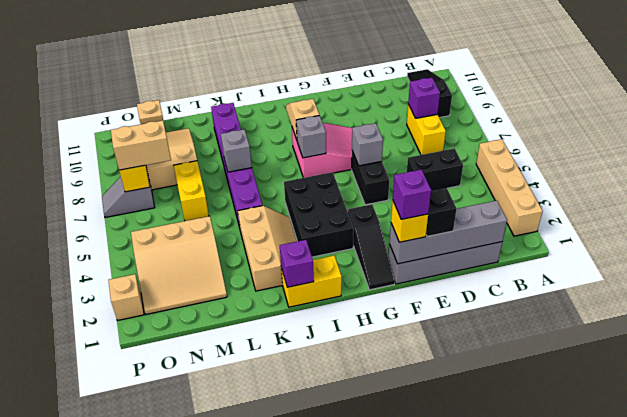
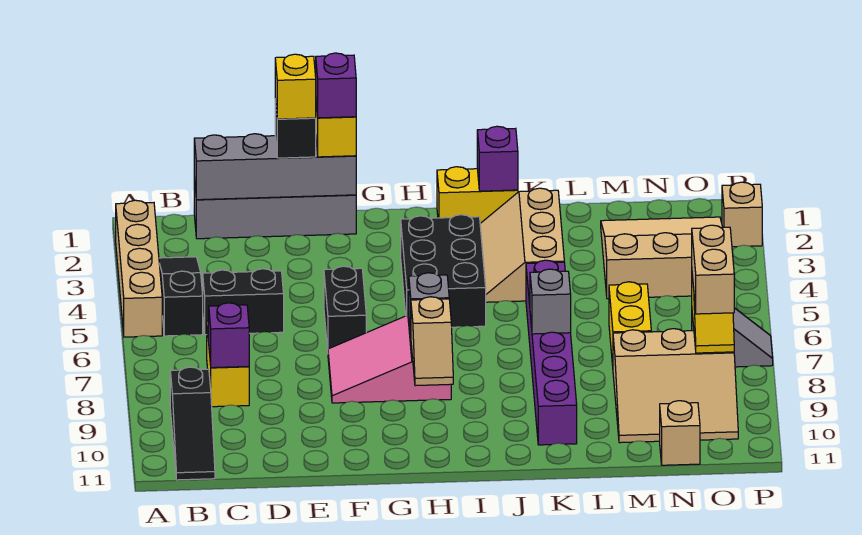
none -> yellow 1x1 brick [275,54,316,119]
grey 1x1 brick [352,123,383,166] -> none
black 1x3 slope [348,204,395,290] -> black 1x3 slope moved to [159,257,203,336]
tan 1x2 brick [111,120,171,170] -> tan 1x2 brick turned to [692,225,734,314]

